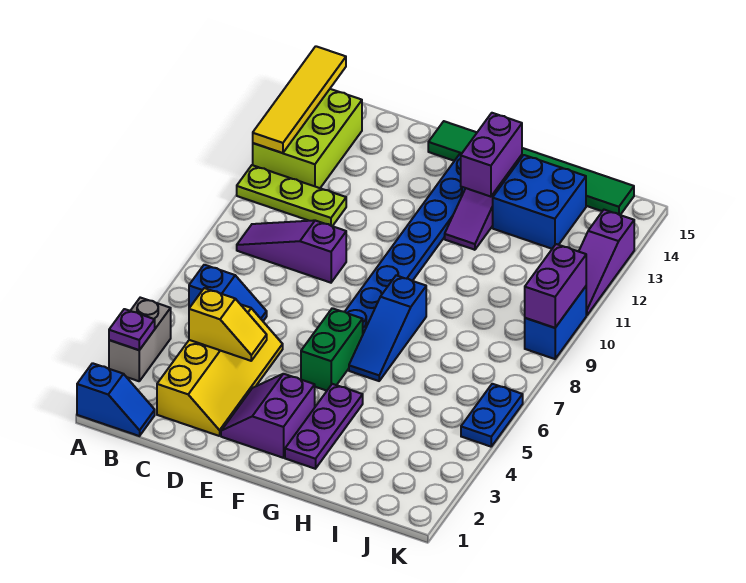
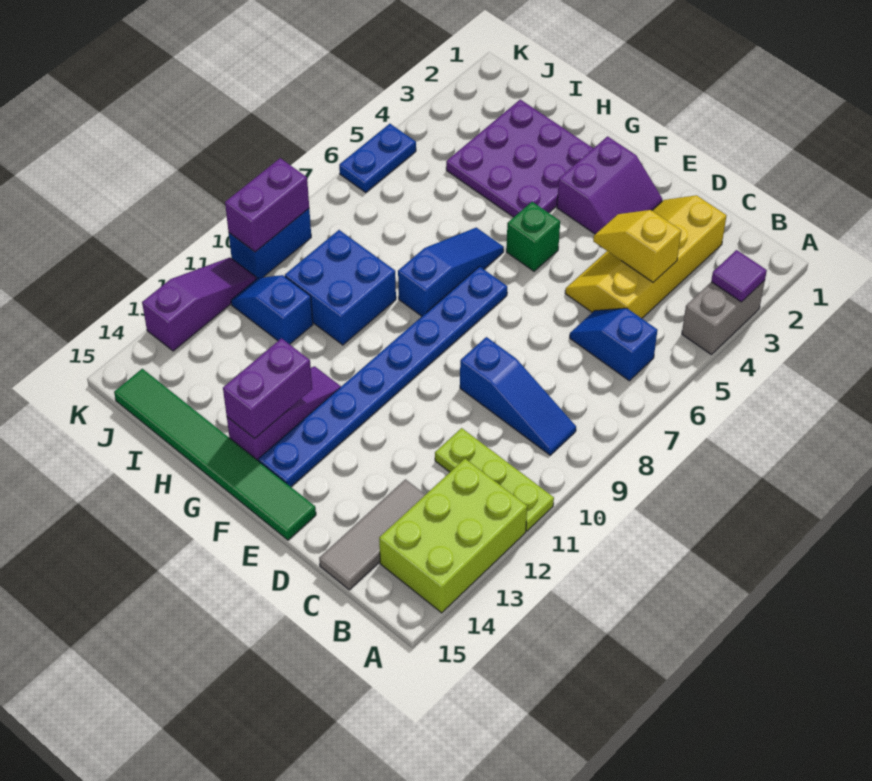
blue 1x2 slope [77,363,155,436] -> blue 1x2 slope moved to [231,275,313,344]
purple 1x1 plate [109,309,155,350] -> purple 1x1 tile [711,250,767,302]
yellow 1x4 tile [253,46,346,153] -> none
purple 1x3 slope [237,220,346,283] -> blue 1x3 slope [460,337,576,455]
none -> grey 1x3 tile [319,479,425,590]
green 1x2 brick [301,308,363,391] -> green 1x1 brick [506,202,560,271]
purple 1x3 plate [285,384,363,469] -> purple 3x3 plate [446,100,593,217]
blue 2x2 brick [493,155,586,249] -> blue 2x2 brick moved to [285,230,396,345]

